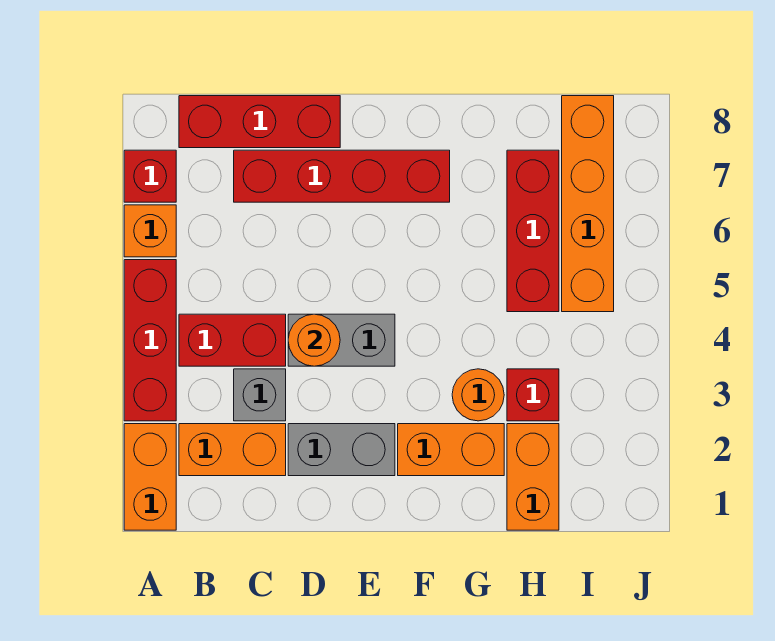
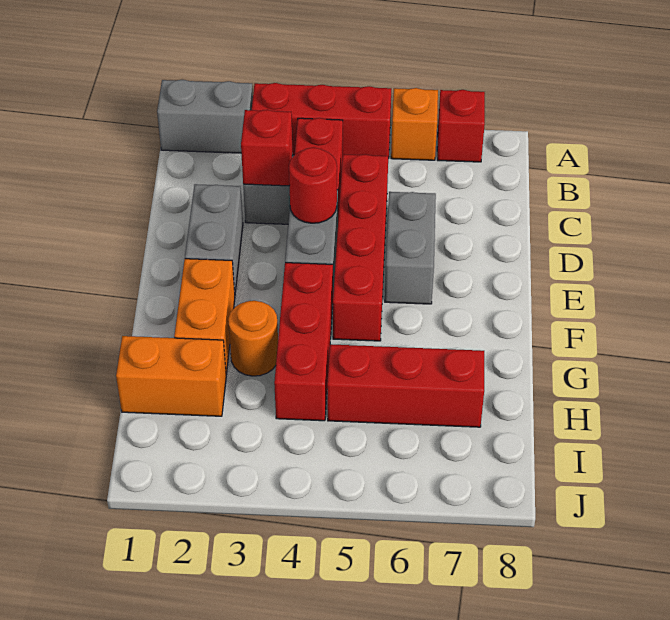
orange 1x2 brick [124,424,176,530] -> grey 1x2 brick [157,80,253,153]
orange 1x2 brick [179,424,286,476] -> none
red 1x3 brick [179,96,340,148] -> red 1x3 brick moved to [274,263,333,421]
red 1x4 brick [234,150,450,202] -> red 1x4 brick moved to [333,154,388,341]
orange 1x1 round brick [288,314,340,366] -> red 1x1 round brick [289,147,337,223]
none -> grey 1x2 brick [385,192,436,304]
red 1x1 brick [507,369,559,421] -> red 1x1 brick moved to [241,110,292,186]
orange 1x4 brick [562,96,614,312] -> none

